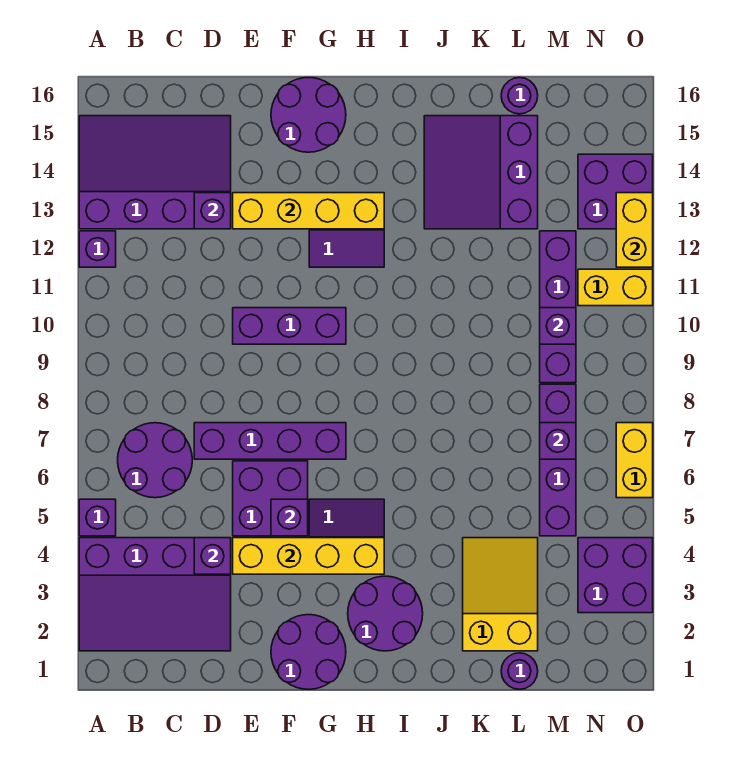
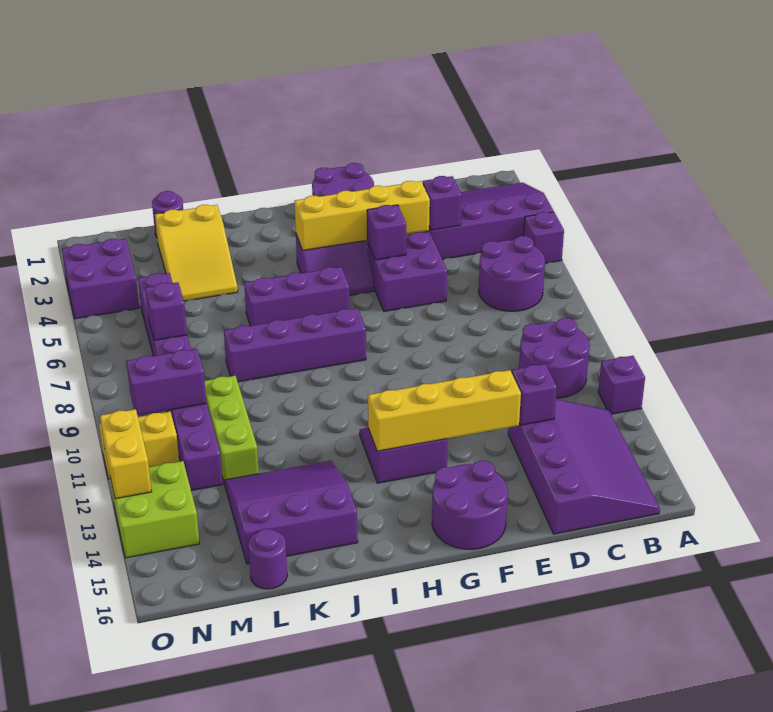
purple 3x4 slope [79,116,231,229] -> purple 3x4 slope turned to [508,399,660,534]
purple 1x4 brick [194,423,346,459] -> purple 1x4 brick moved to [224,308,366,382]
purple 1x3 brick [233,308,346,344] -> purple 1x3 brick moved to [244,267,350,326]
purple 2x2 round brick [348,576,423,651] -> purple 2x2 round brick moved to [519,318,590,398]
purple 3x3 slope [424,116,538,229] -> purple 3x3 slope turned to [224,461,358,564]
none -> lime 1x3 brick [205,376,259,484]
purple 1x1 brick [540,308,576,344] -> purple 1x2 brick [126,349,206,415]
purple 2x2 brick [578,154,653,229] -> lime 2x2 brick [110,461,200,558]
yellow 1x2 brick [616,423,653,498] -> none

